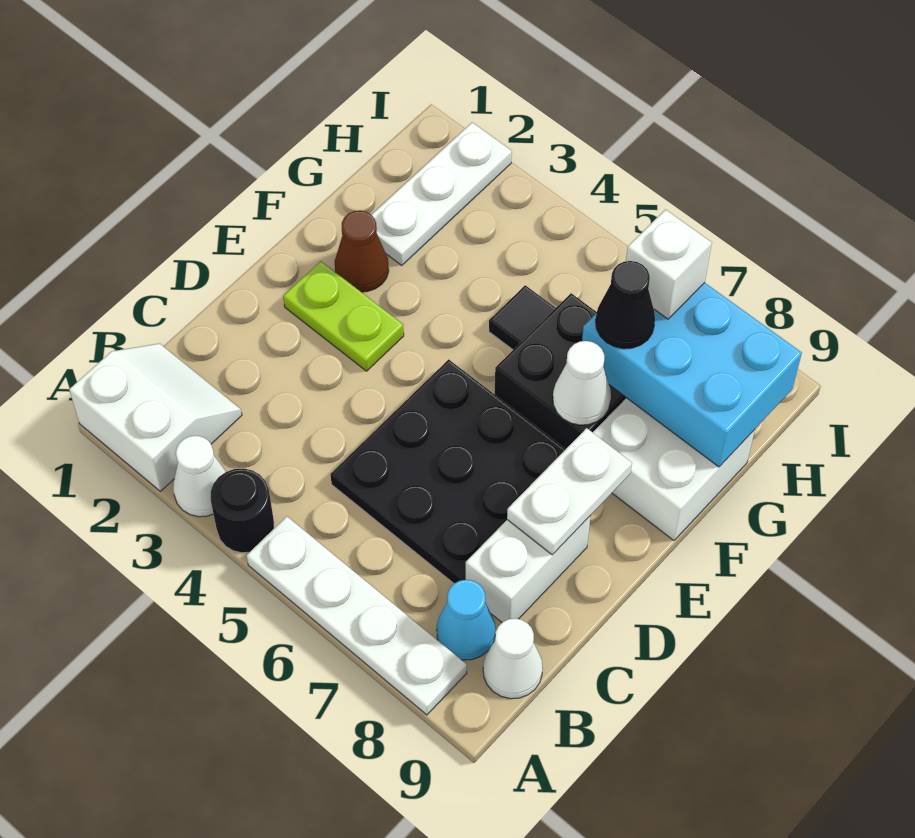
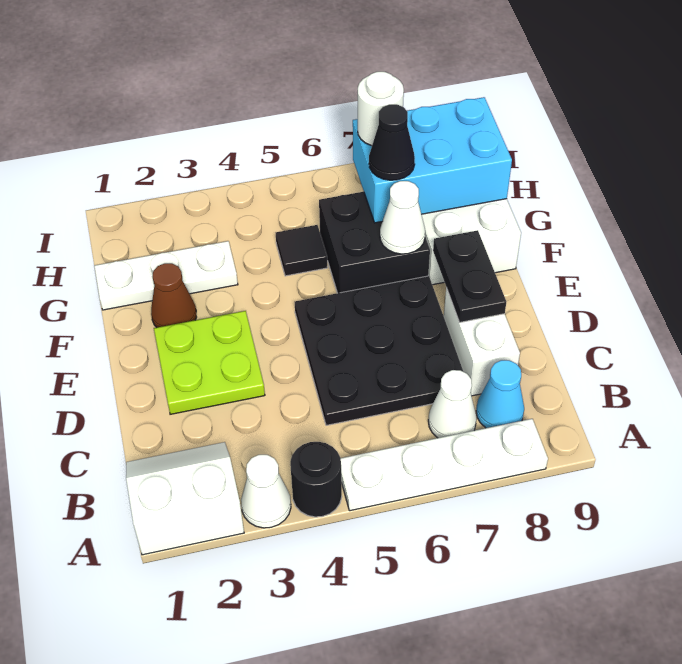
white 1x1 cone [483,619,543,699] -> white 1x1 cone moved to [428,370,477,438]
white 1x2 plate [507,428,632,555] -> black 1x2 plate [433,230,506,322]
lime 1x2 plate [283,261,404,371] -> lime 2x2 plate [154,311,265,414]
white 1x3 plate [371,122,512,265] -> white 1x3 plate turned to [94,241,238,310]
white 1x1 brick [626,210,712,319] -> white 1x1 round brick [358,72,404,146]

